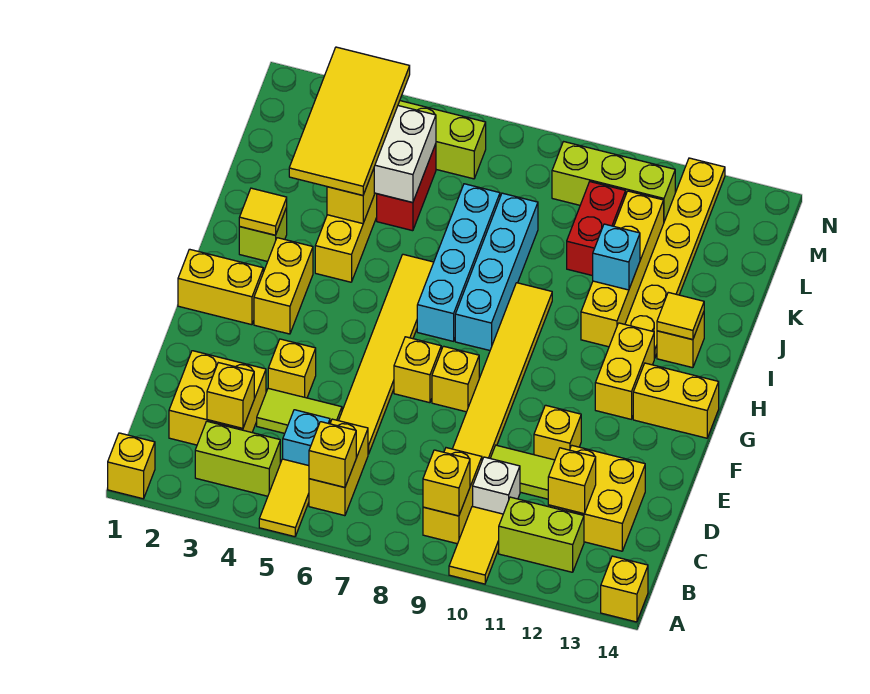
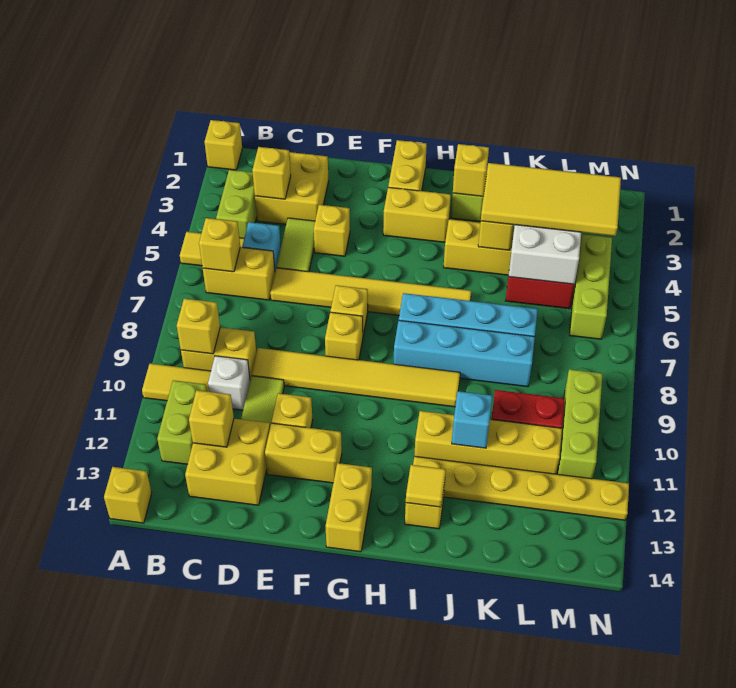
yellow 1x2 brick [595,323,654,419] -> yellow 1x2 brick moved to [265,423,342,483]
yellow 1x1 tile [239,188,287,235] -> yellow 1x1 brick [453,144,489,196]

